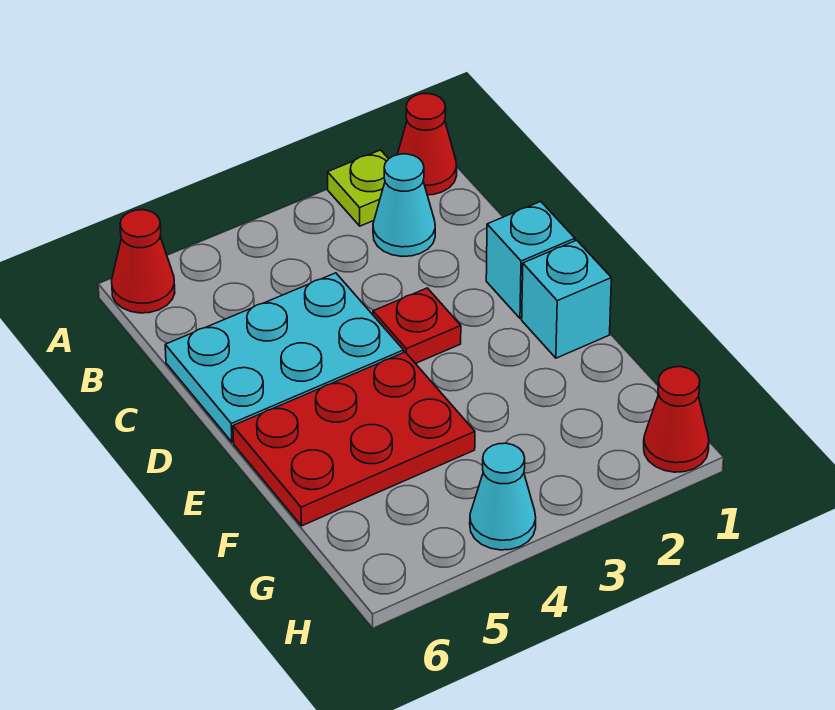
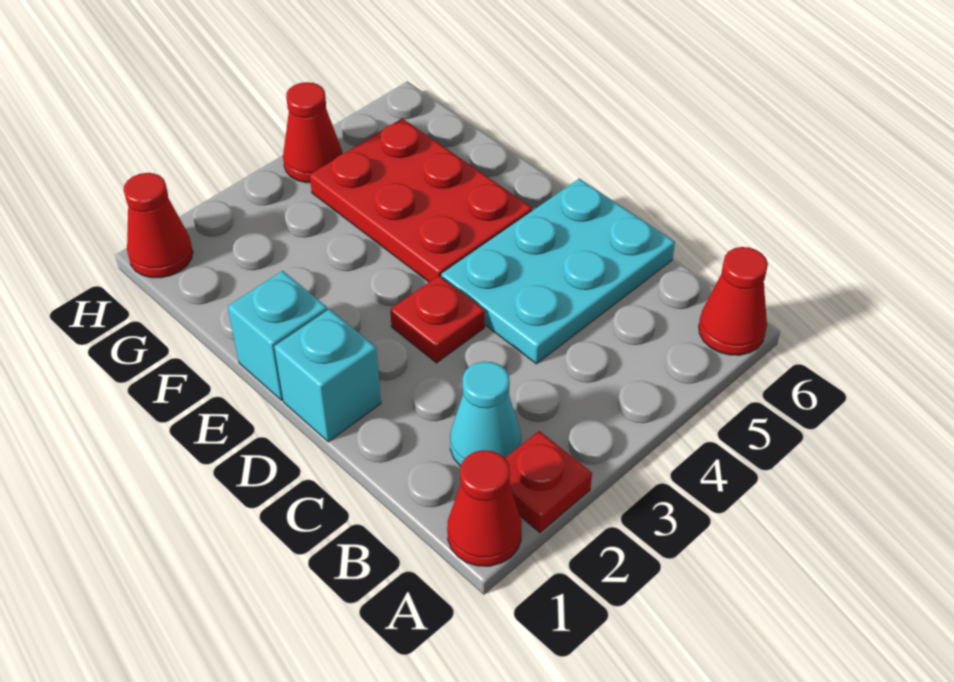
lime 1x1 plate [328,150,388,226] -> red 1x1 plate [505,431,592,533]
red 2x3 plate [233,352,475,526] -> red 2x3 plate turned to [310,118,532,282]
cyan 1x1 cone [470,443,536,550] -> red 1x1 cone [283,82,342,183]

